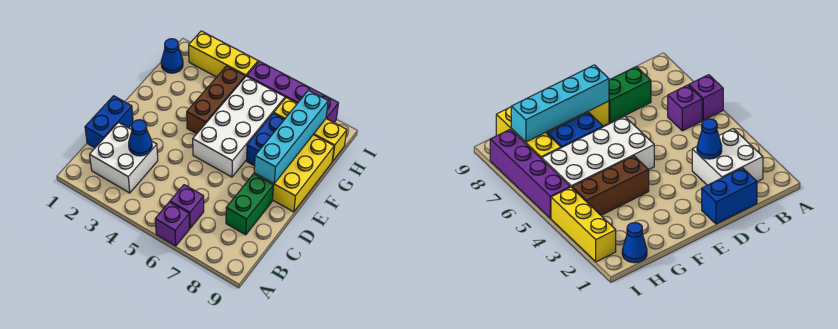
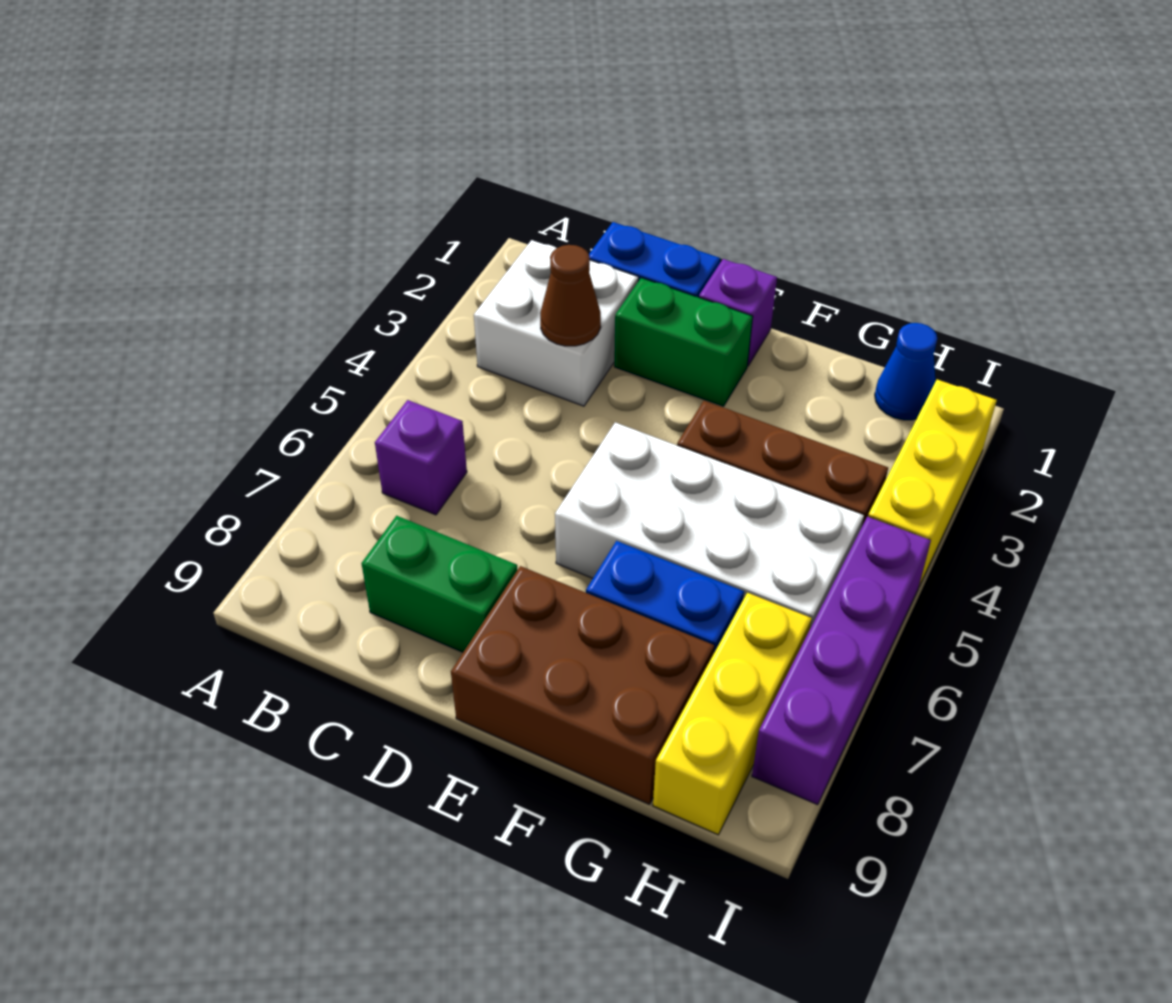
purple 1x1 brick [155,202,190,246] -> purple 1x1 brick moved to [699,259,777,366]
blue 1x1 cone [129,120,152,156] -> brown 1x1 cone [540,245,601,346]
none -> green 1x2 brick [614,278,753,406]
yellow 2x3 brick [254,135,334,212] -> brown 2x3 brick [451,566,714,804]
cyan 1x4 brick [254,90,328,184] -> none

